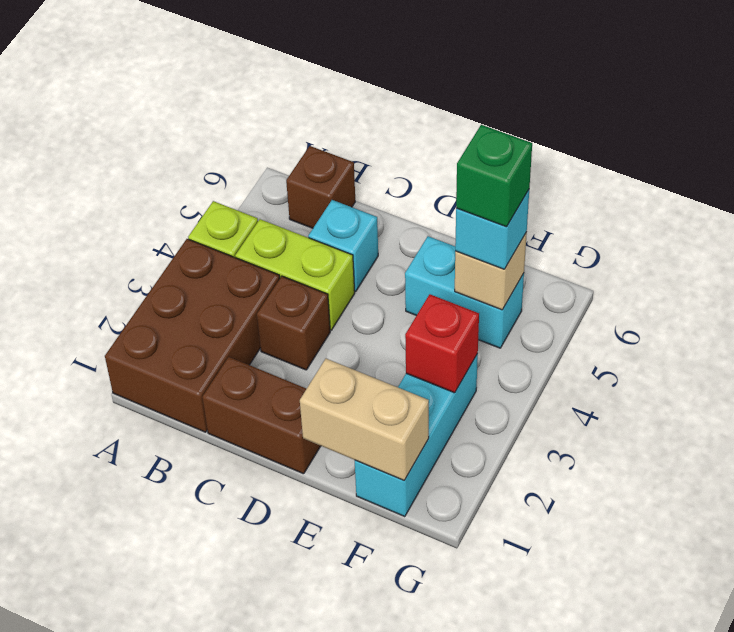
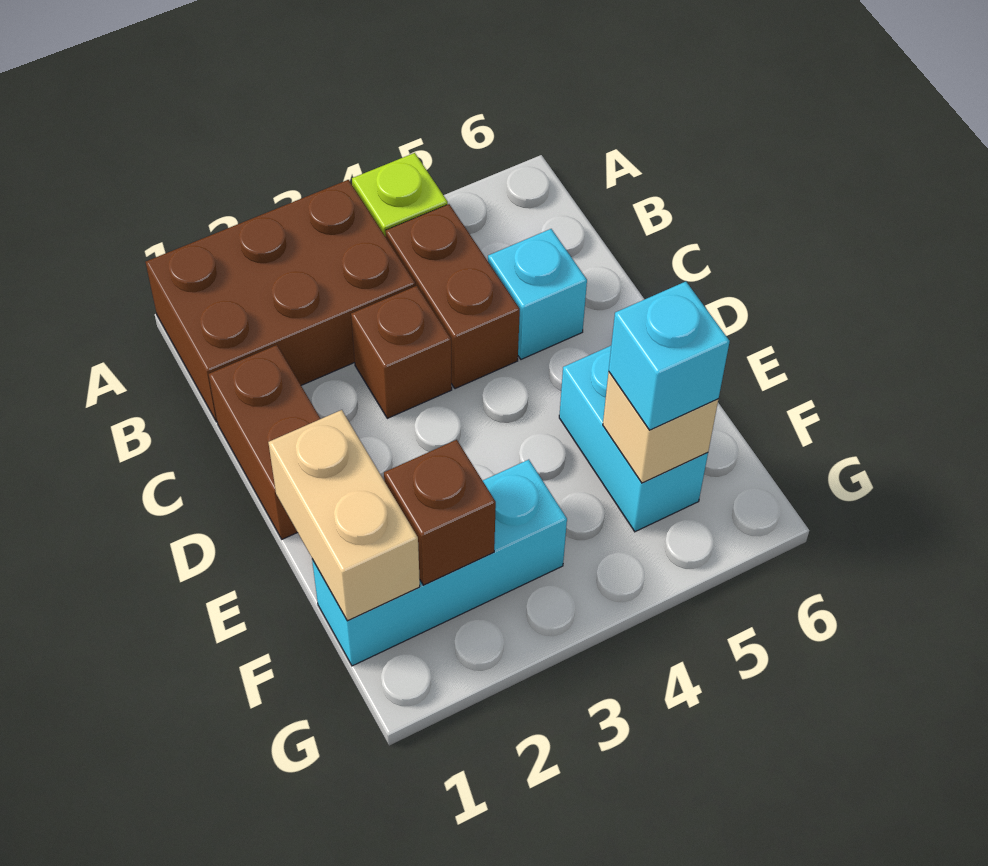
lime 1x2 brick [235,219,355,330] -> brown 1x2 brick [385,204,520,389]
brown 1x1 brick [286,146,355,228] -> brown 1x1 brick moved to [384,440,496,585]
red 1x1 brick [405,294,479,393] -> none
green 1x1 brick [456,125,532,227] -> none

